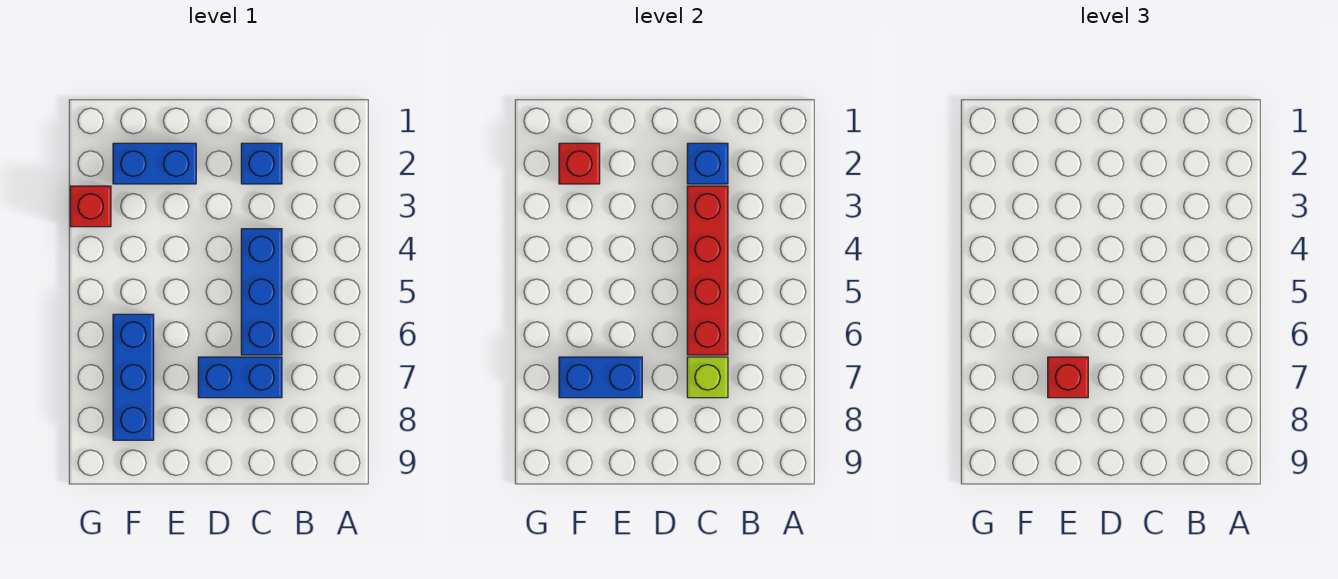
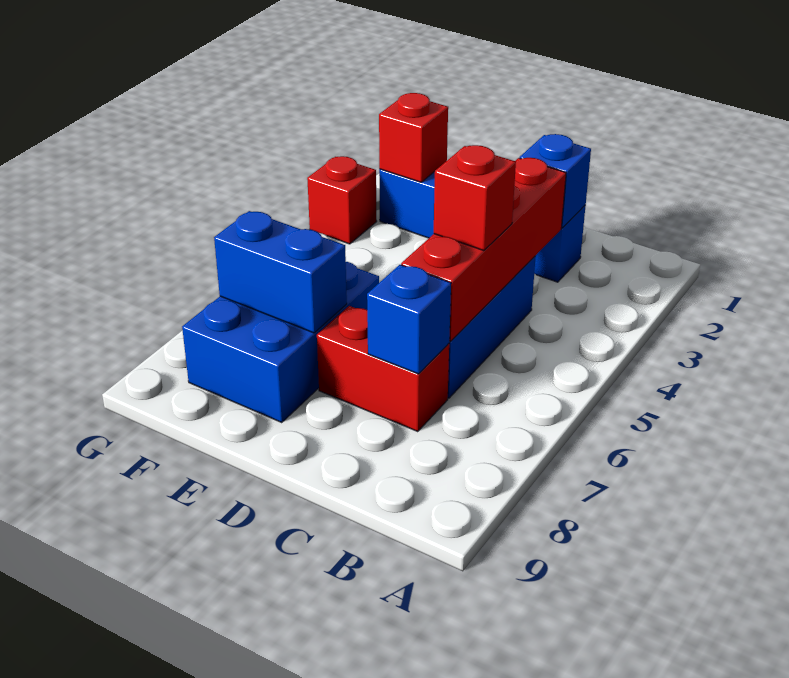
blue 1x2 brick [198,357,282,398] -> red 1x2 brick [317,306,449,432]
lime 1x1 brick [687,357,728,398] -> blue 1x1 brick [367,265,451,374]
red 1x1 brick [1048,357,1088,398] -> red 1x1 brick moved to [434,145,516,251]
blue 1x3 brick [113,314,154,440] -> blue 2x3 brick [182,262,379,423]

